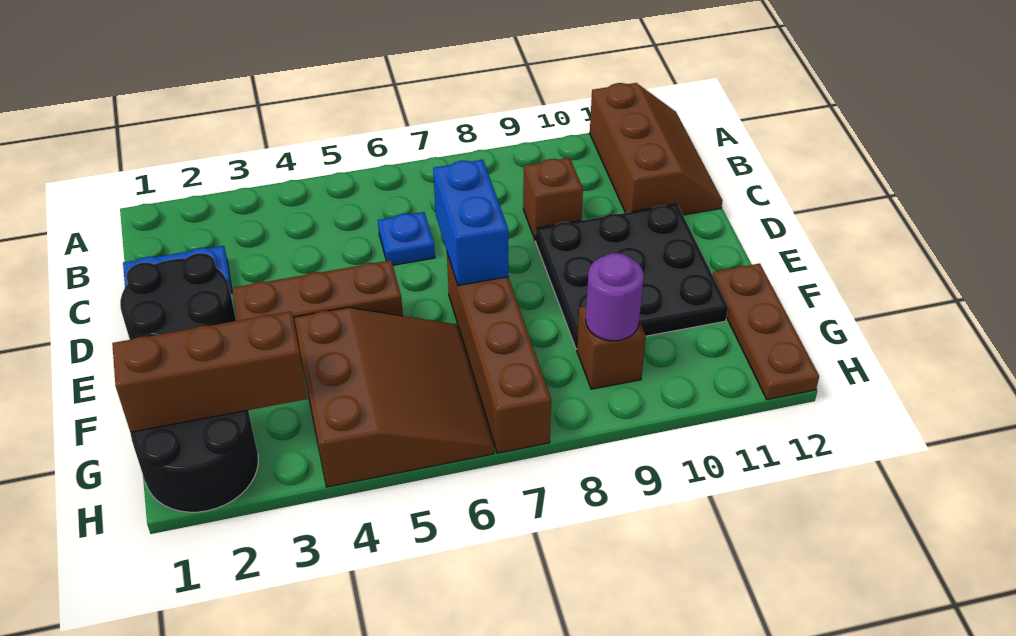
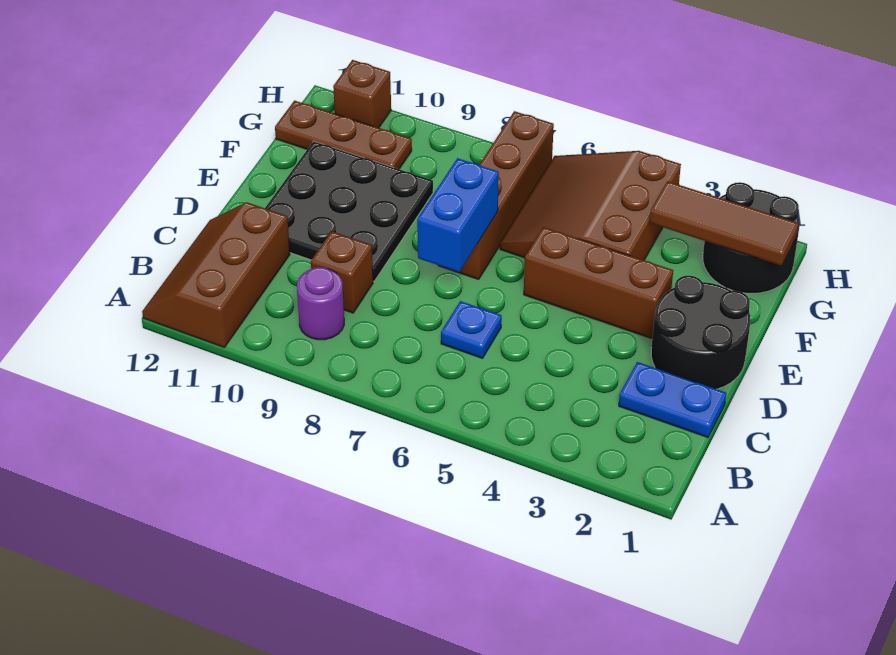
brown 1x3 plate [713,263,819,400] -> brown 1x3 plate turned to [275,101,412,169]
brown 1x3 brick [112,311,307,432] -> brown 1x3 tile [650,181,799,266]
brown 1x1 brick [577,306,646,389] -> brown 1x1 brick moved to [333,60,391,128]
purple 1x1 round brick [586,253,644,341] -> purple 1x1 round brick moved to [297,267,344,340]

